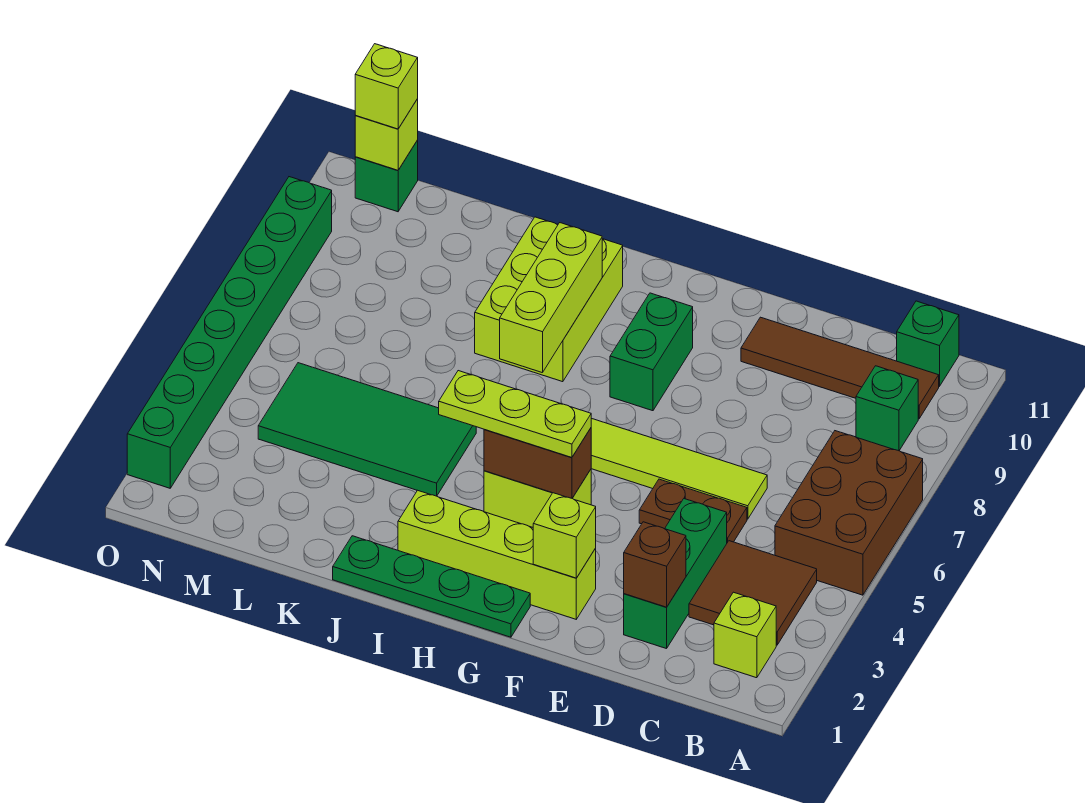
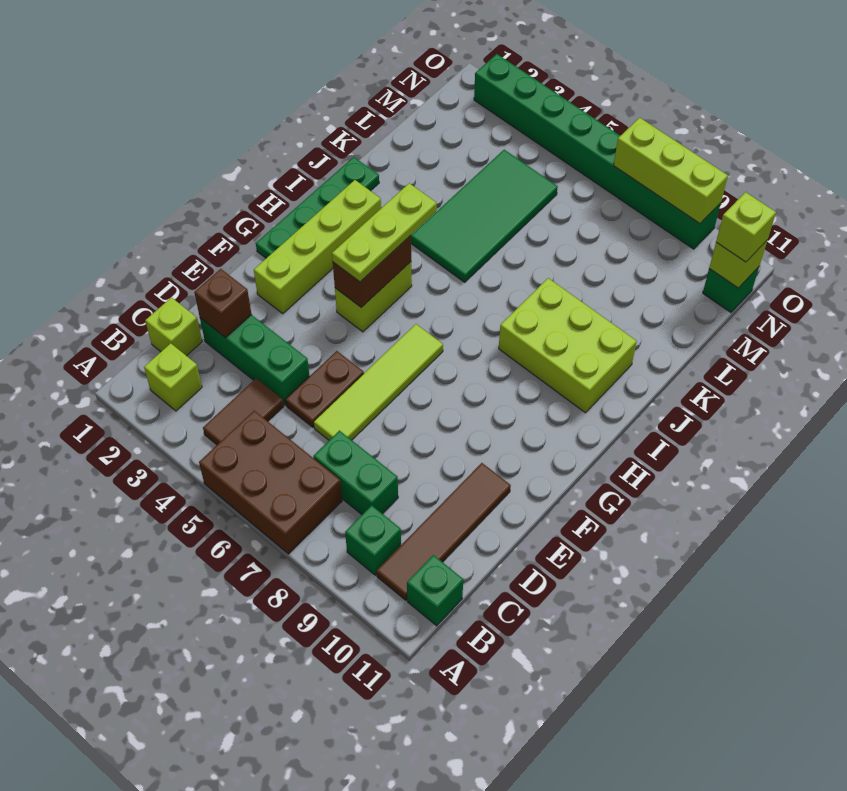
brown 2x2 tile [689,541,817,645] -> brown 1x2 tile [203,378,284,445]
lime 1x1 brick [533,493,596,578] -> lime 1x1 brick moved to [145,298,202,356]
green 1x2 brick [610,293,693,411] -> green 1x2 brick moved to [313,431,398,514]
lime 1x3 brick [500,223,602,373] -> lime 1x3 brick moved to [614,118,728,224]

